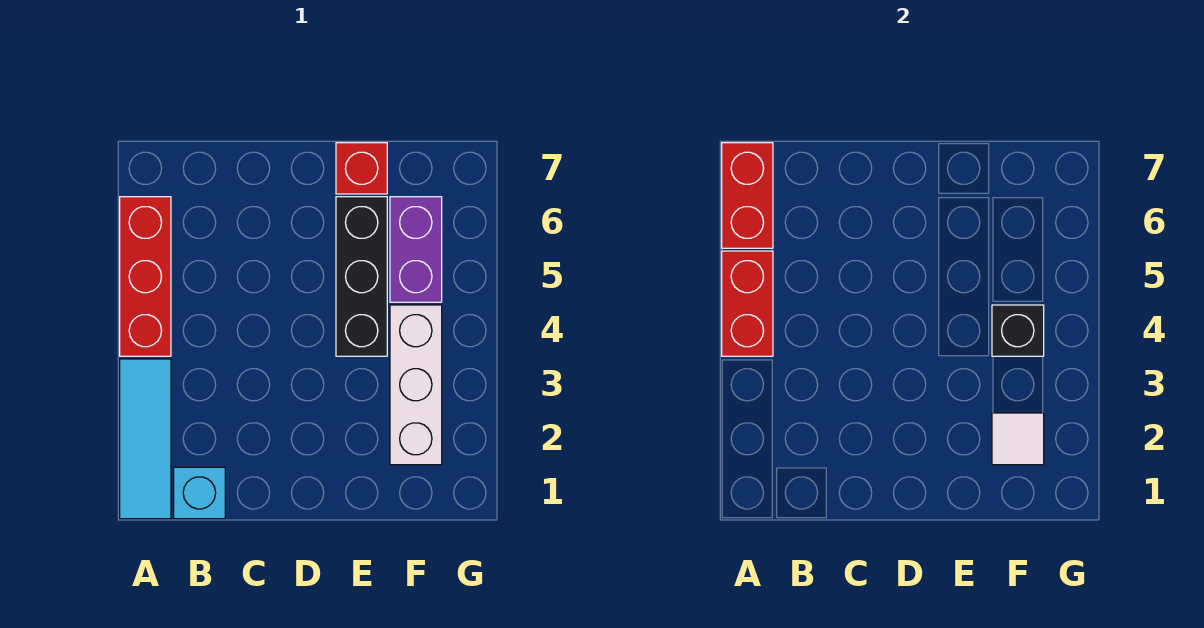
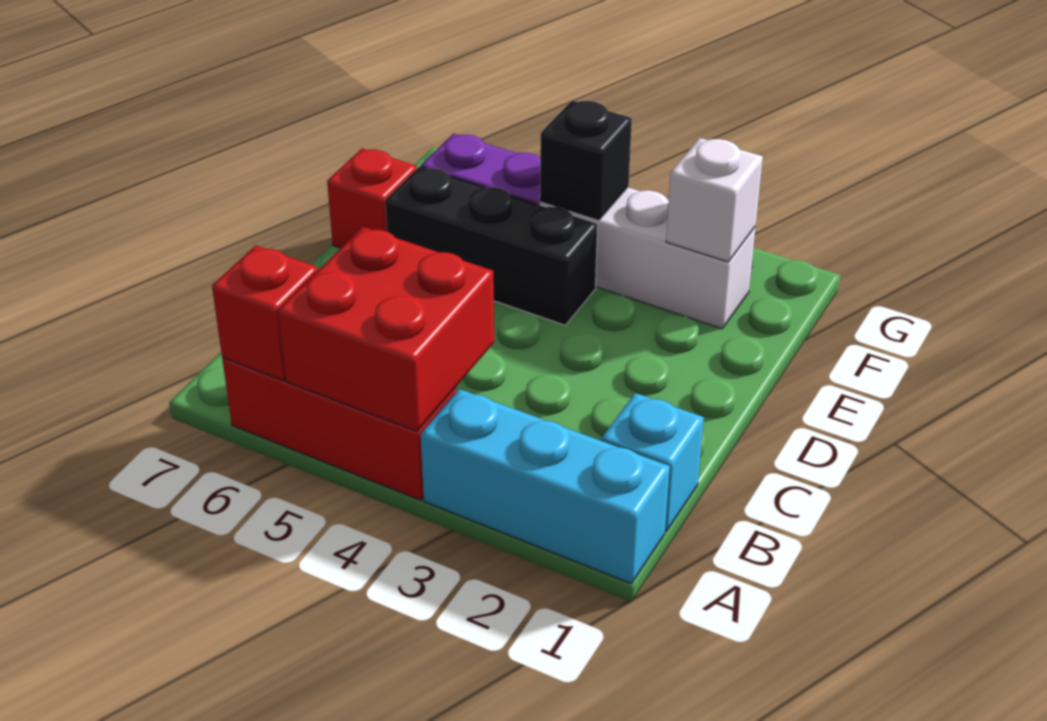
cyan 1x3 tile [120,359,171,519] -> cyan 1x3 brick [421,389,670,584]
red 1x2 brick [722,251,773,356] -> red 2x2 brick [278,227,494,431]
red 1x2 brick [722,143,773,248] -> red 1x1 brick [212,245,318,380]
white 1x1 tile [992,413,1044,465] -> white 1x1 brick [666,138,763,262]

